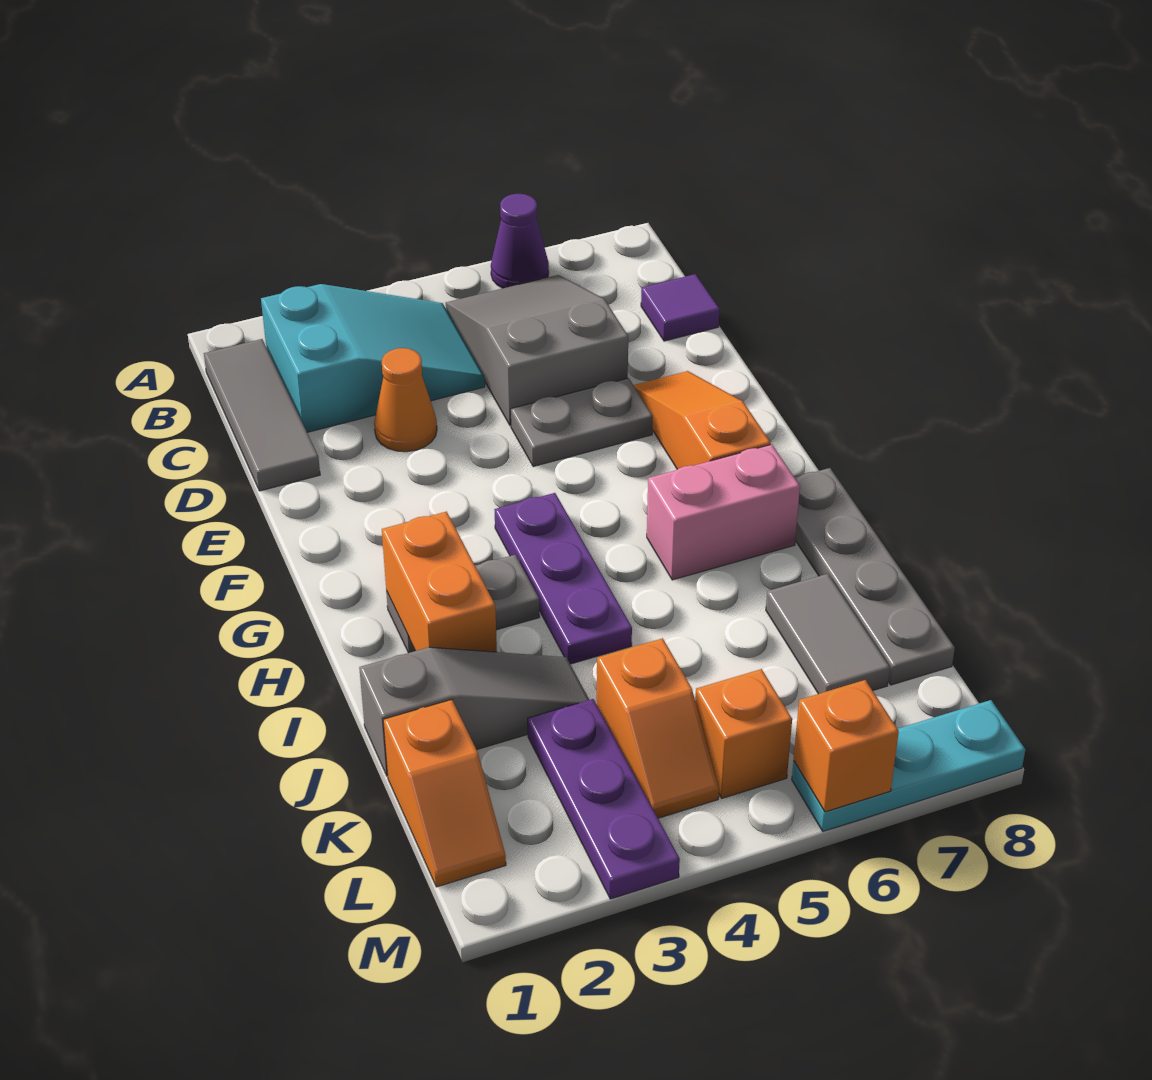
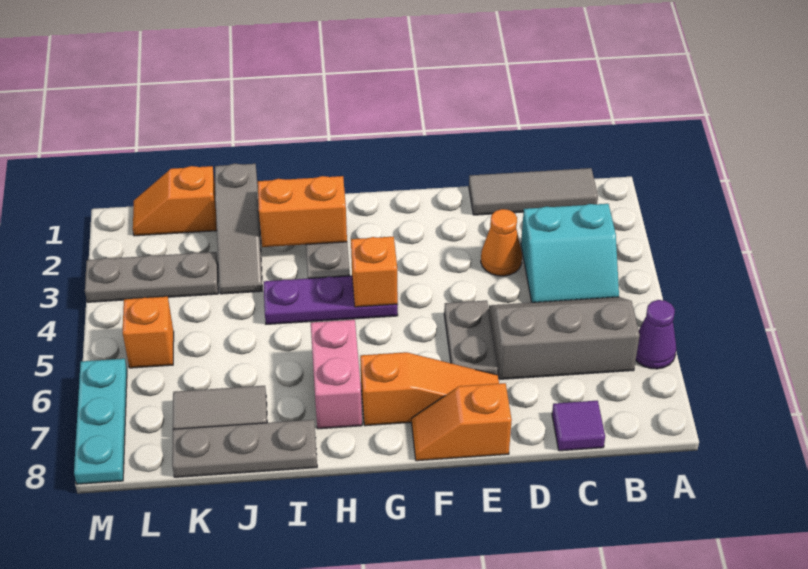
cyan 2x3 slope [261,284,485,432] -> cyan 2x2 slope [521,204,619,303]
grey 2x3 slope [446,275,628,426] -> grey 2x3 slope turned to [489,297,640,379]
grey 1x4 plate [795,468,955,685] -> grey 1x3 plate [172,420,317,477]
purple 1x3 plate [528,699,680,899] -> grey 1x3 plate [85,252,218,302]
orange 1x2 slope [597,638,719,818] -> orange 1x2 slope moved to [412,383,512,461]
orange 1x1 brick [794,680,899,812] -> orange 1x1 brick moved to [351,237,398,307]

